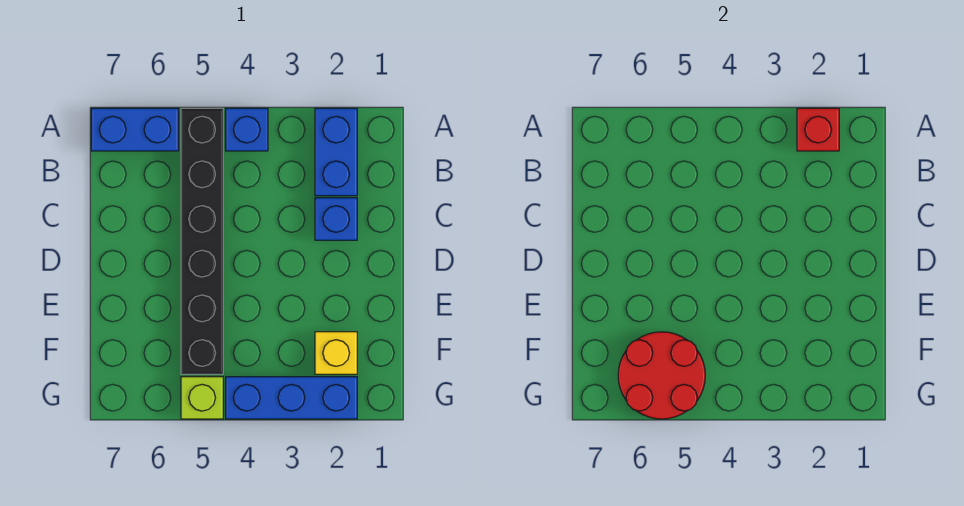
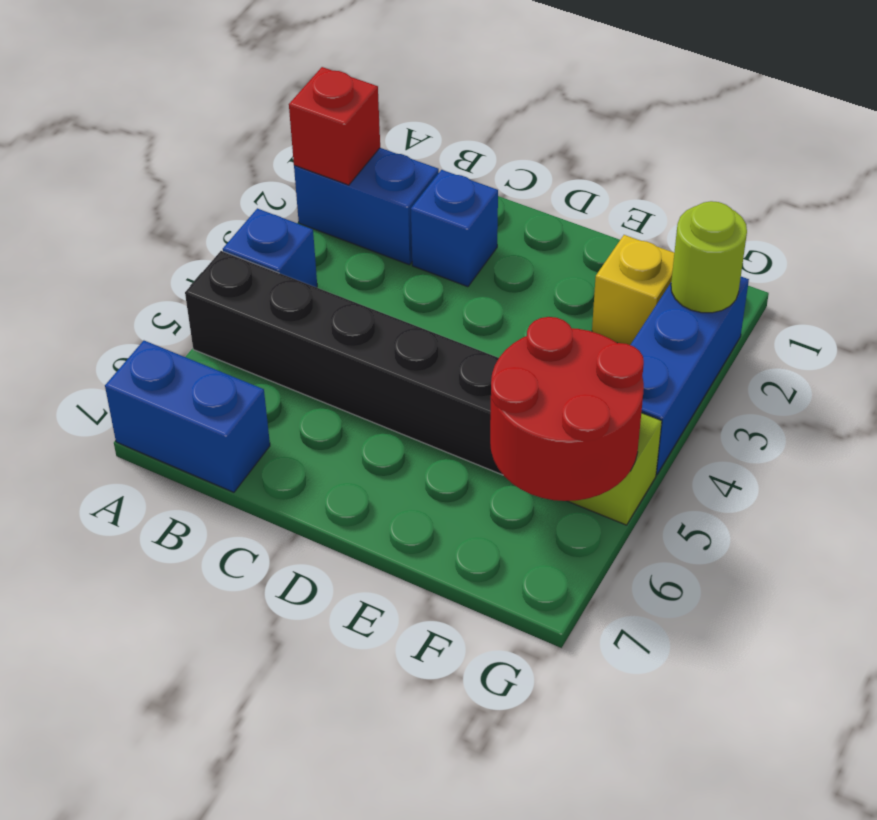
blue 1x2 brick [91,108,179,151] -> blue 1x2 brick turned to [105,341,270,492]
none -> lime 1x1 round brick [671,201,747,313]

